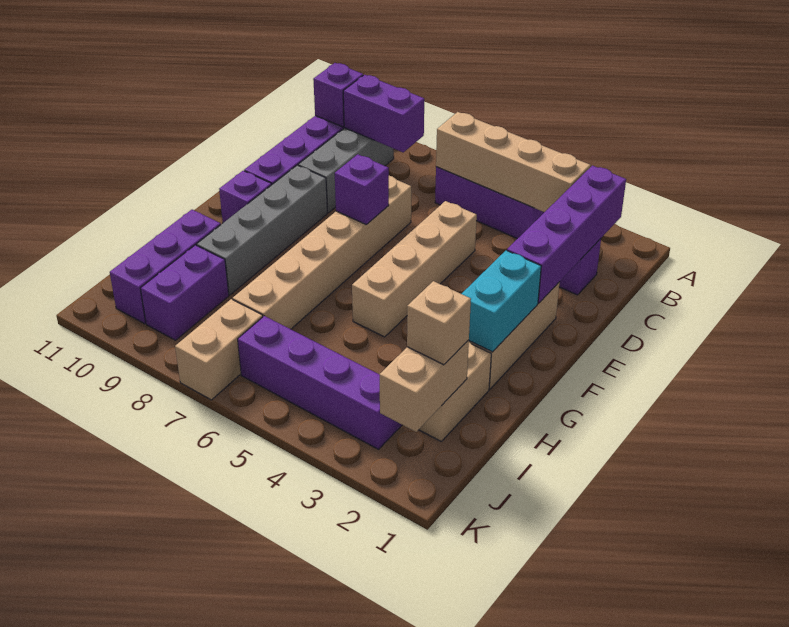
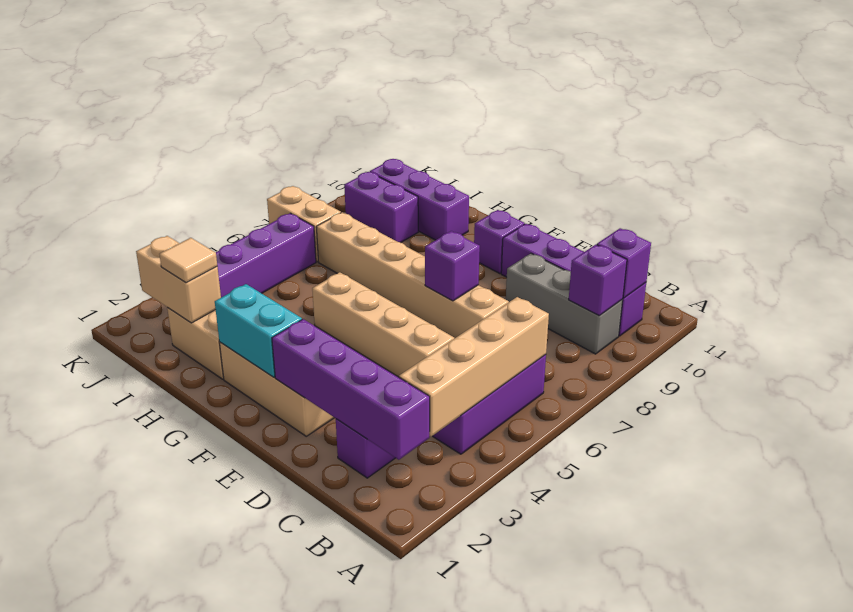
purple 1x2 brick [343,75,424,152] -> purple 1x1 brick [569,245,627,316]
grey 1x4 brick [197,165,327,295] -> none
tan 1x1 brick [407,281,471,365] -> tan 1x1 tile [159,238,217,283]

